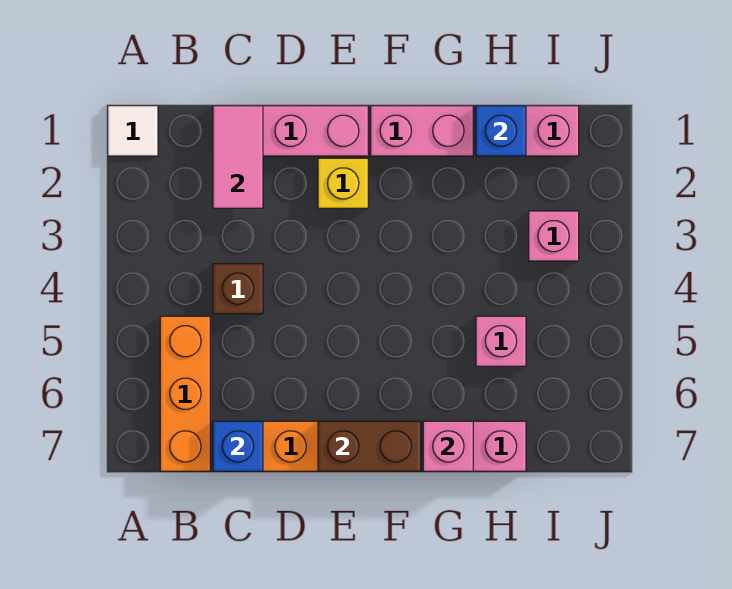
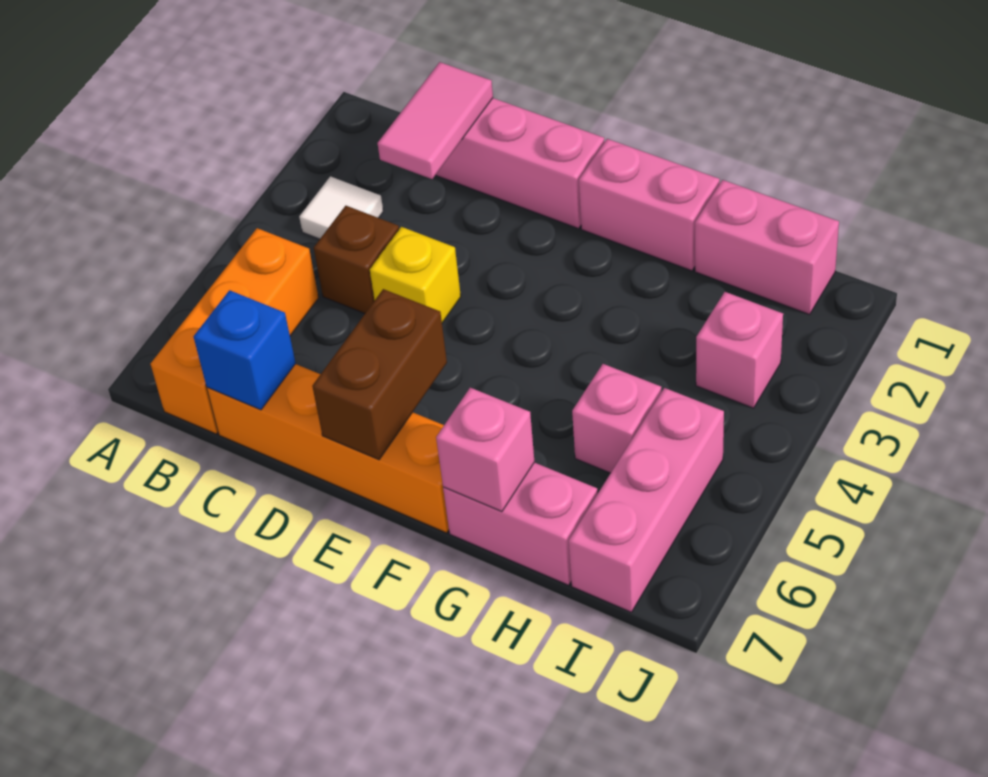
white 1x1 tile [108,106,158,156] -> white 1x1 tile moved to [299,176,383,239]
yellow 1x1 brick [318,158,368,208] -> yellow 1x1 brick moved to [370,227,461,323]
brown 1x2 brick [318,421,421,471] -> brown 1x2 brick turned to [312,289,447,460]
blue 1x1 brick [476,106,526,156] -> none
none -> pink 1x3 brick [569,388,724,612]

